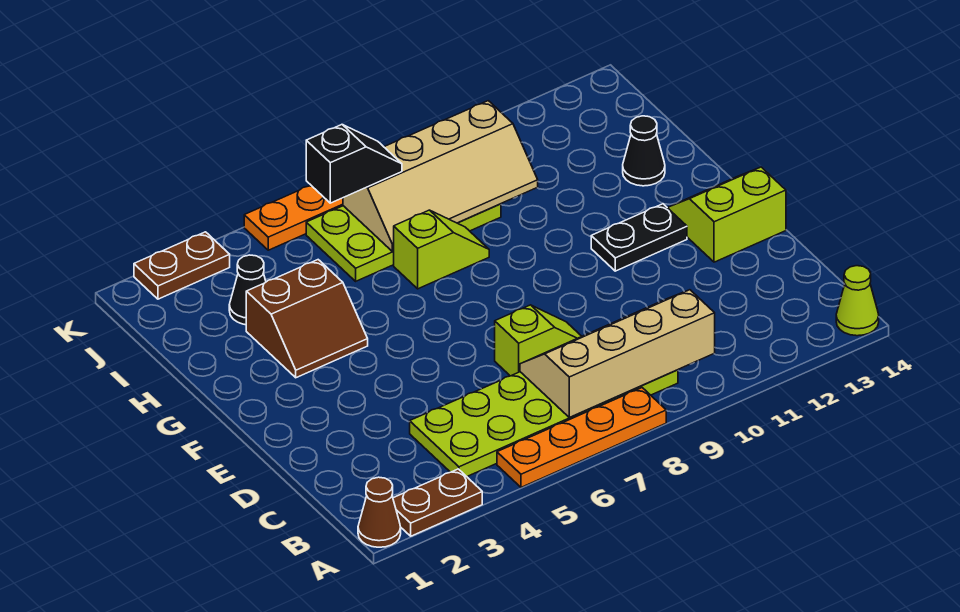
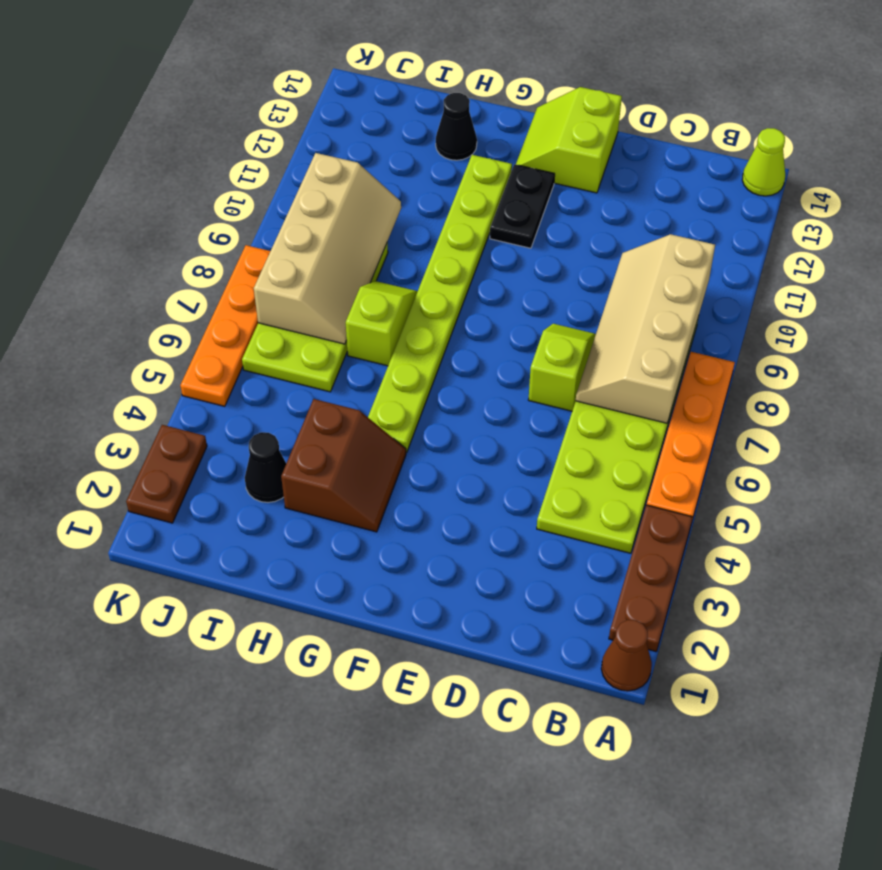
brown 1x2 plate [393,469,482,536] -> brown 1x3 plate [609,505,693,652]
none -> lime 1x8 plate [368,155,512,453]
black 1x2 slope [306,125,402,203] -> none

